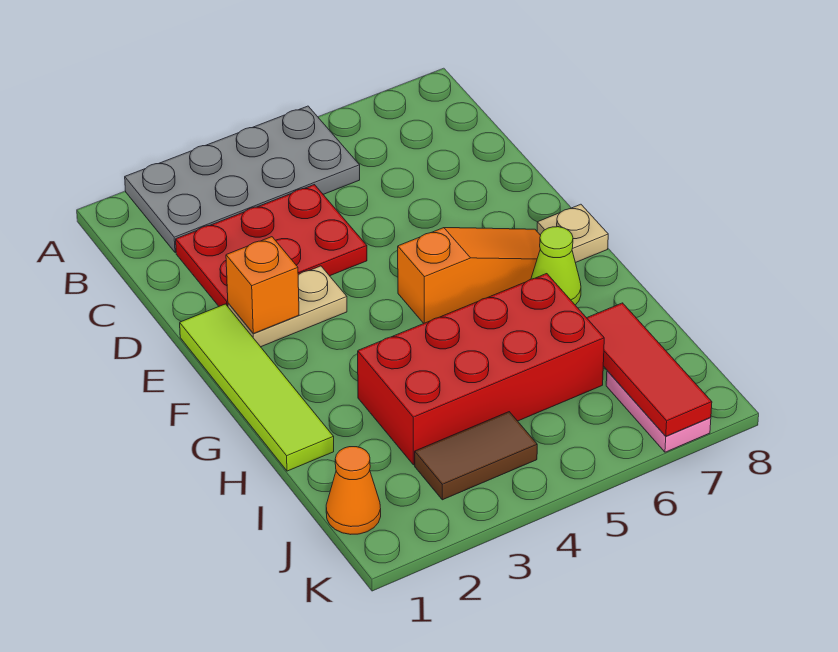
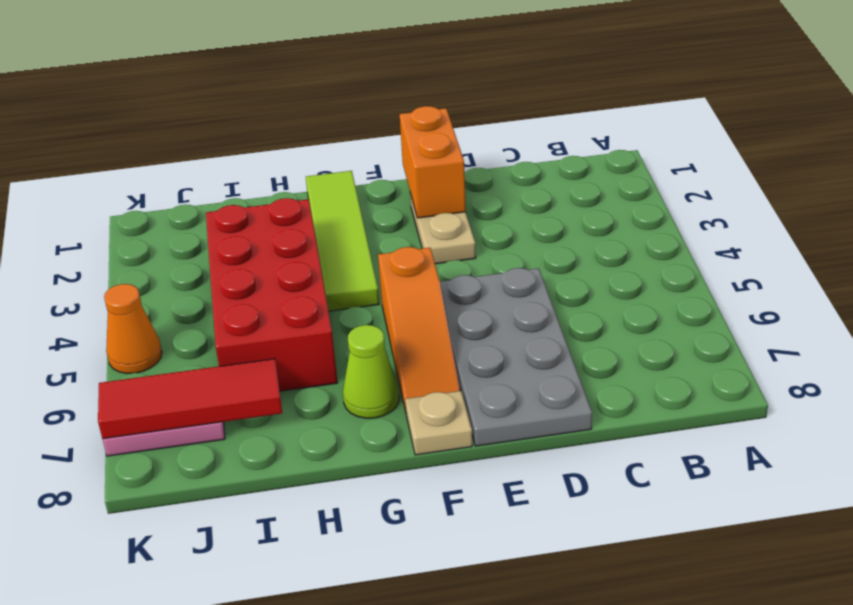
grey 2x4 plate [125,106,360,253] -> grey 2x4 plate moved to [440,268,592,446]
red 2x3 plate [176,185,367,306] -> none
lime 1x4 tile [180,304,334,471] -> lime 1x4 tile turned to [306,171,379,311]
orange 1x1 brick [226,237,299,334] -> orange 1x2 brick [400,106,466,218]
orange 1x1 cone [326,447,381,534] -> orange 1x1 cone moved to [104,284,162,374]
brown 1x2 tile [415,412,537,500] -> none

